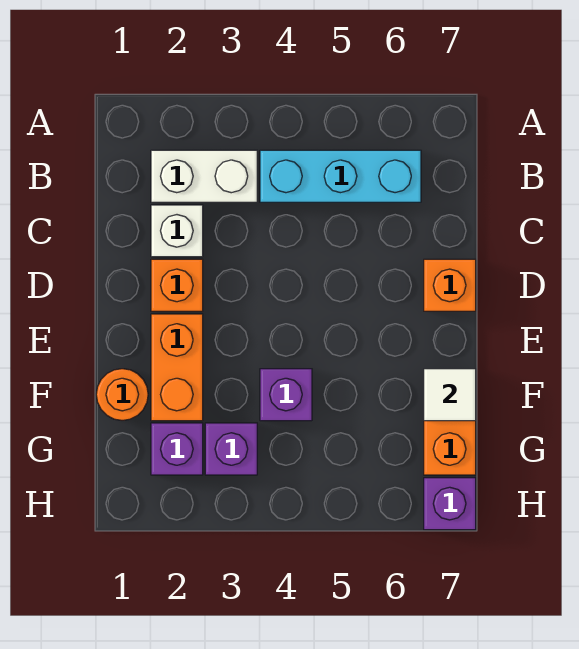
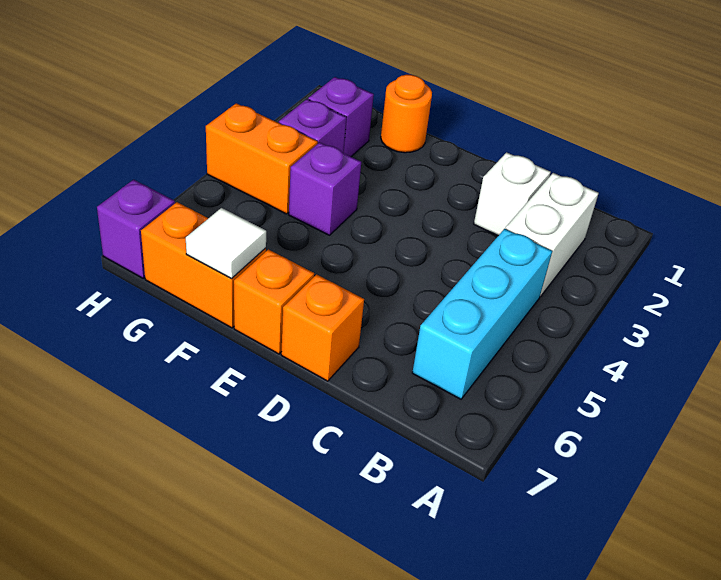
orange 1x1 brick [151,259,203,311] -> orange 1x1 brick moved to [234,249,314,354]
orange 1x2 brick [151,314,203,421] -> orange 1x2 brick moved to [206,103,318,214]

